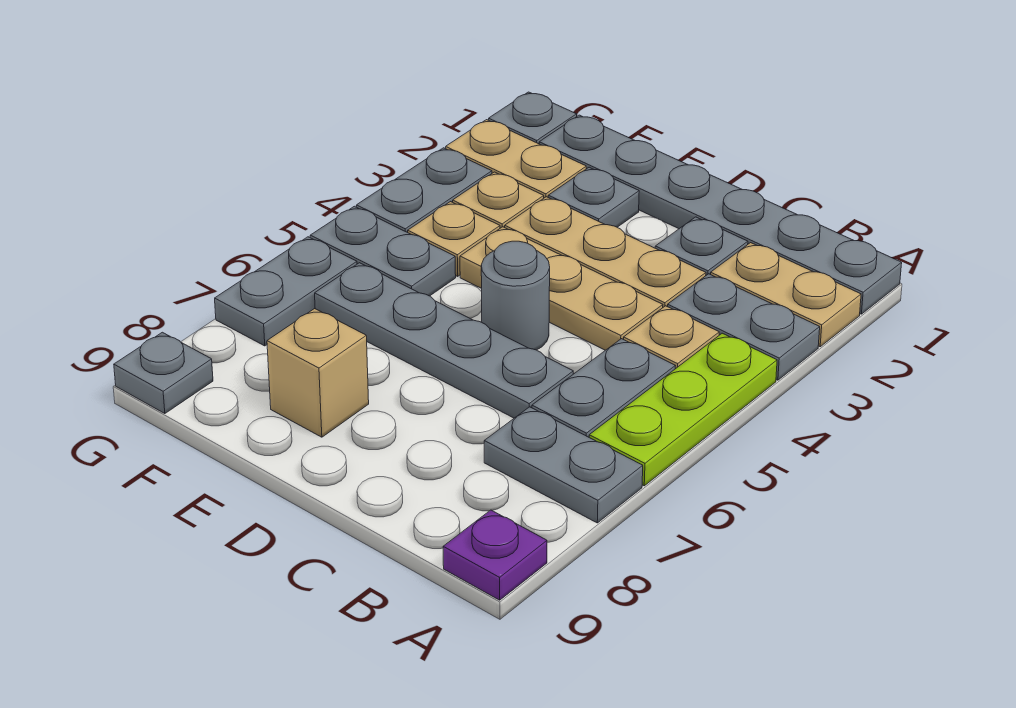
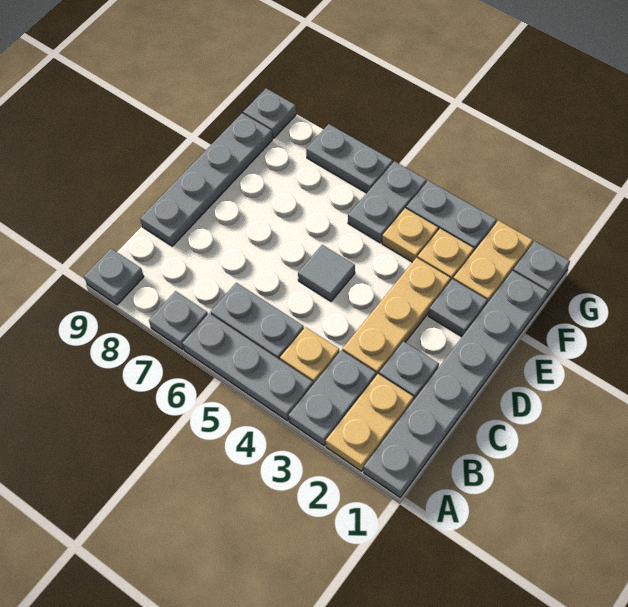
lime 1x3 plate [589,333,777,486] -> grey 1x3 plate [182,313,313,421]
grey 1x2 plate [484,407,643,523] -> grey 1x1 plate [149,291,208,349]
purple 1x1 plate [443,510,547,600] -> grey 1x1 plate [84,249,144,305]
tan 1x3 plate [460,227,663,350] -> none
grey 1x4 plate [315,263,573,418] -> grey 1x4 plate moved to [140,113,272,246]
grey 1x1 round brick [481,241,550,350] -> grey 1x1 tile [298,245,355,301]
tan 1x1 brick [267,309,369,437] -> none

